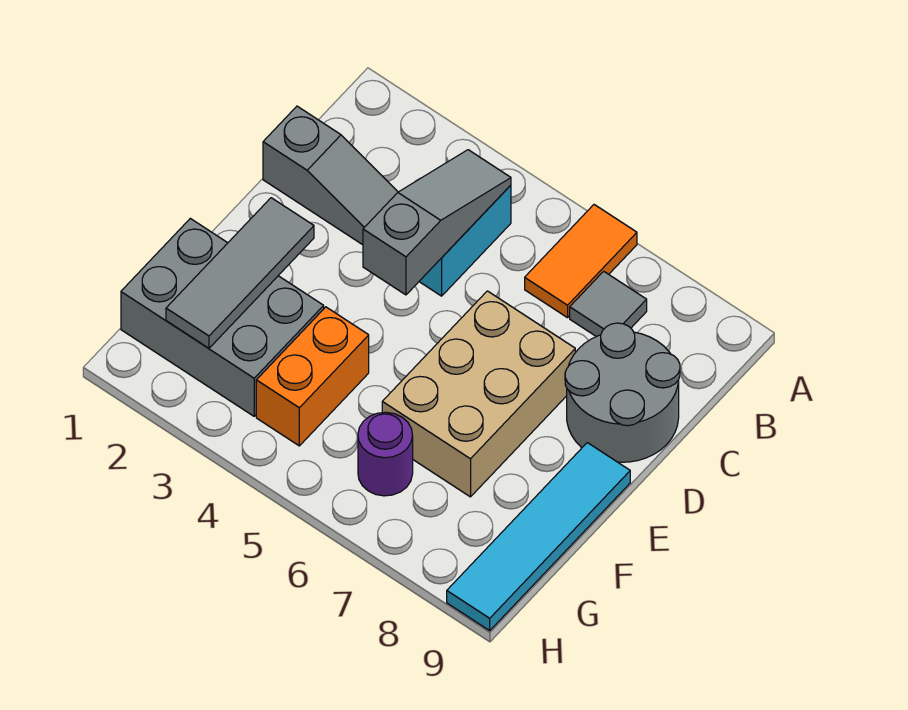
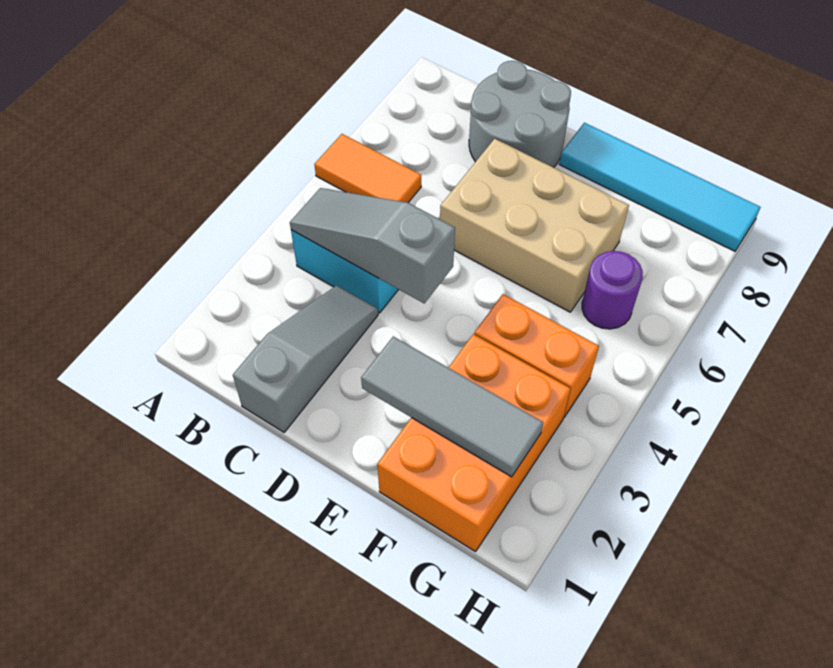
grey 1x1 tile [570,271,647,337] -> none
grey 2x3 brick [121,218,324,416] -> orange 2x3 brick [377,334,571,552]

